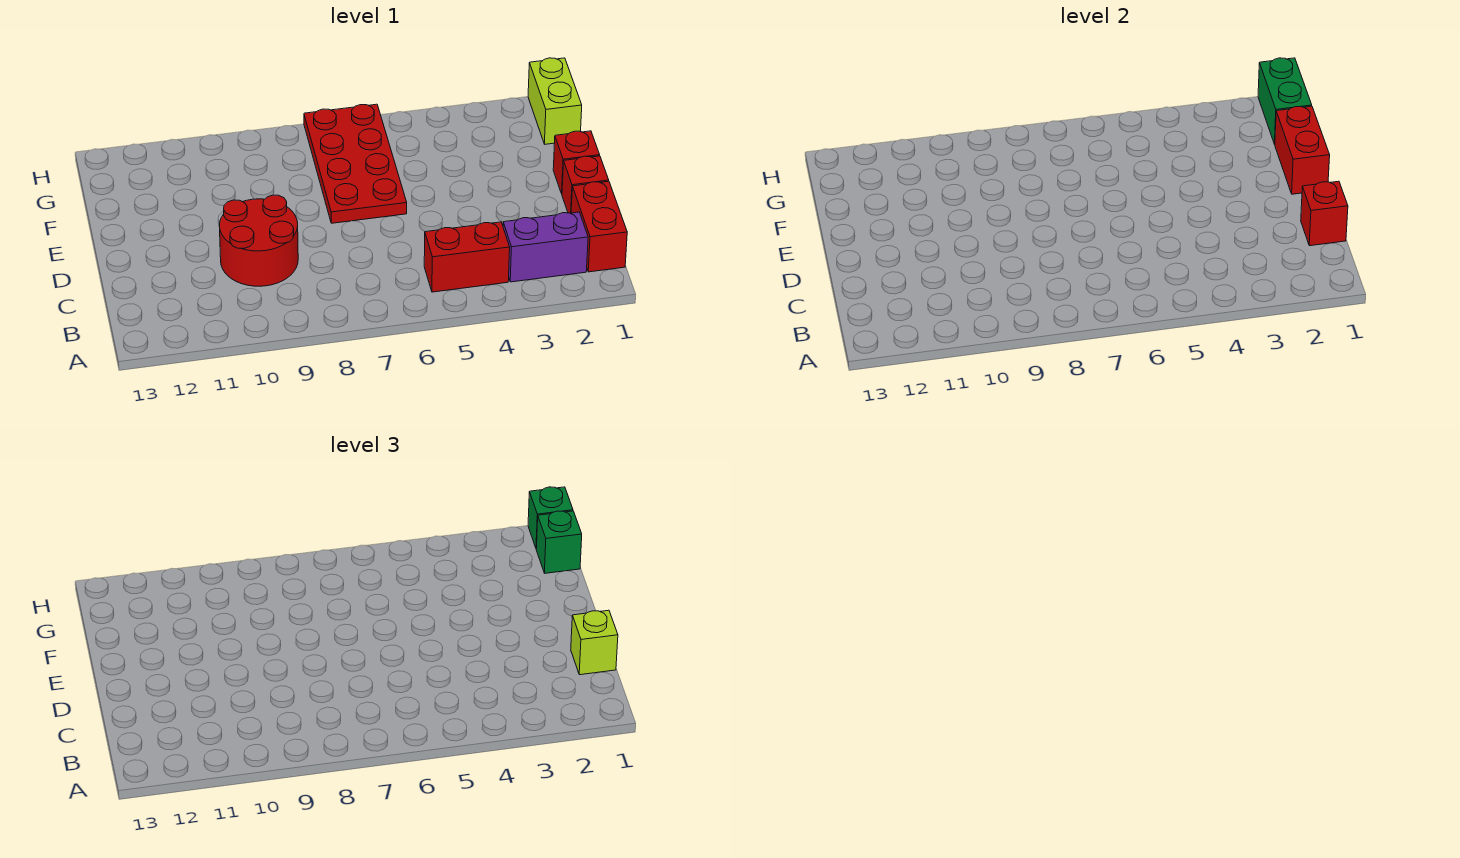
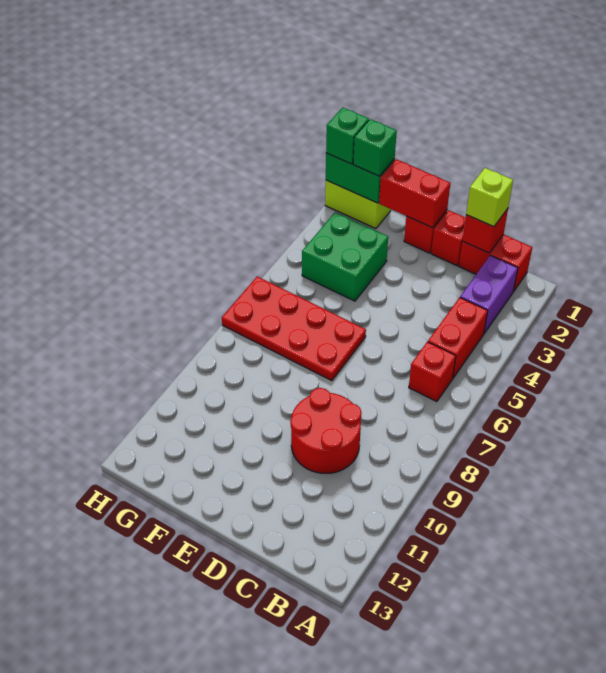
none -> red 1x1 brick [409,342,456,402]
none -> green 2x2 brick [302,212,388,301]

